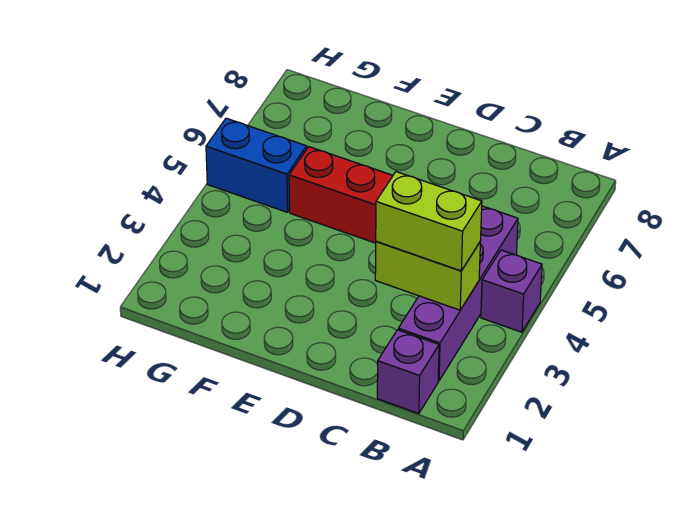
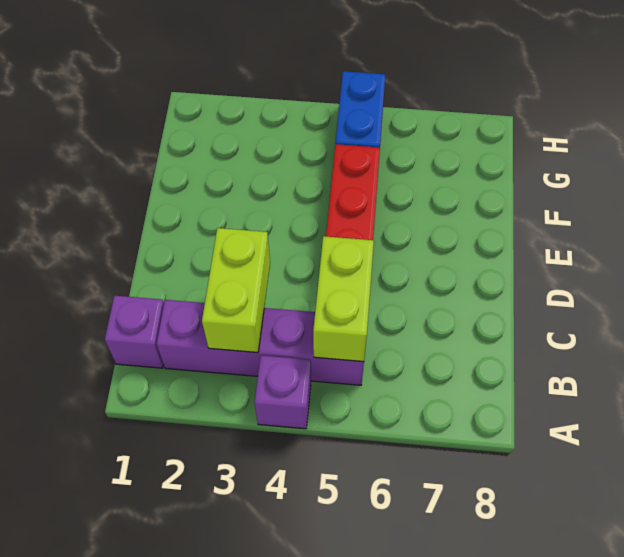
lime 1x2 brick [376,172,482,271] -> lime 1x2 brick moved to [313,236,374,362]

